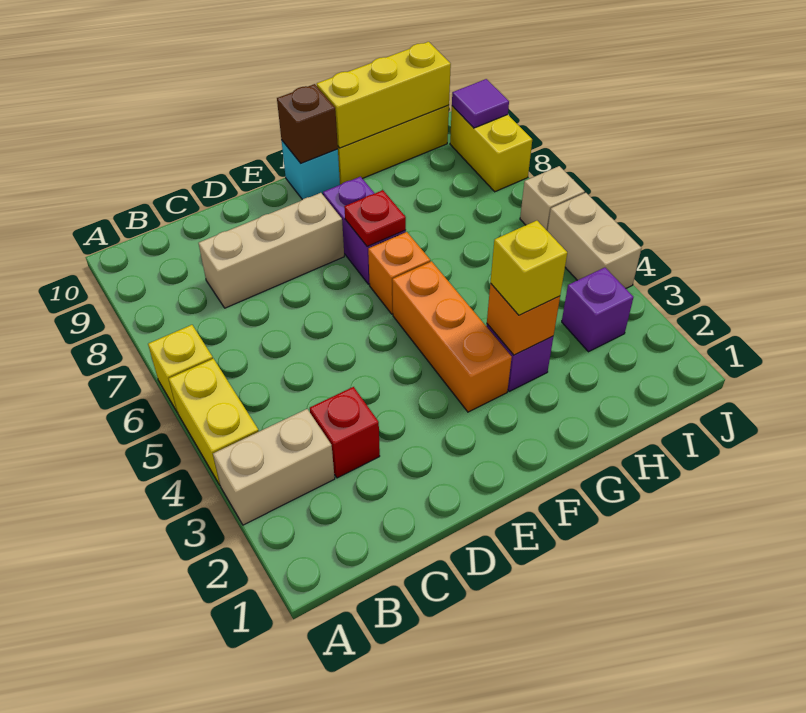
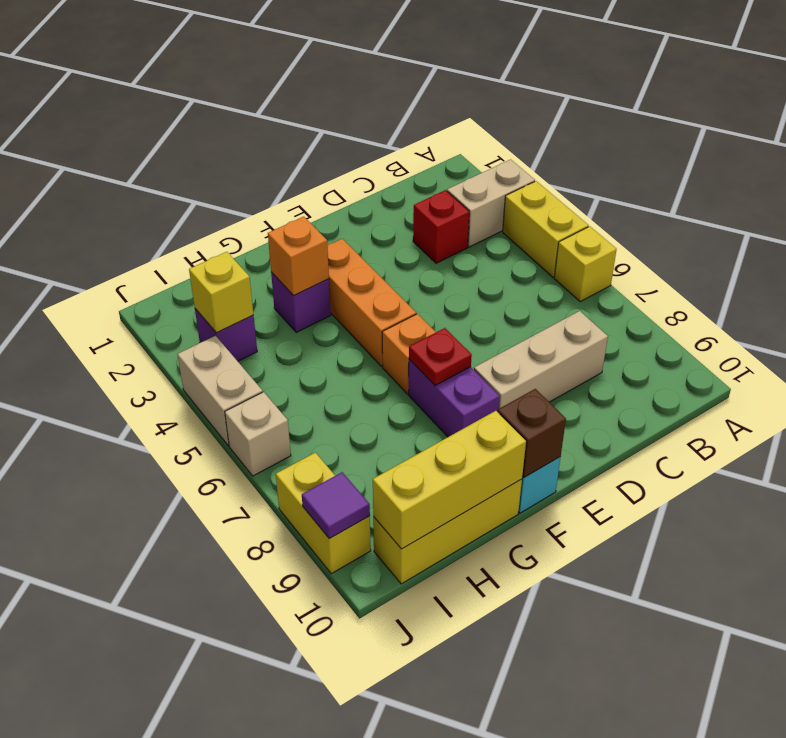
yellow 1x1 brick [490,221,567,315] -> yellow 1x1 brick moved to [189,252,254,333]

